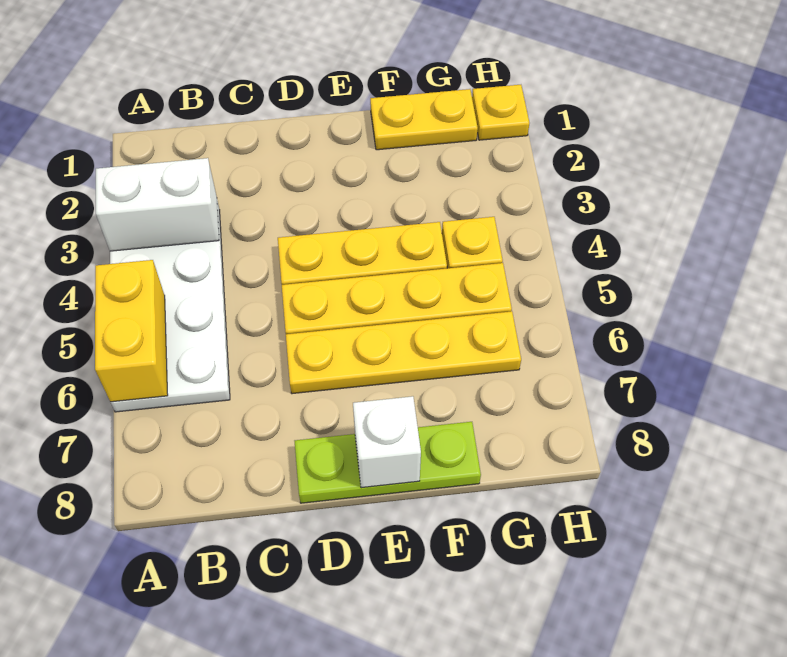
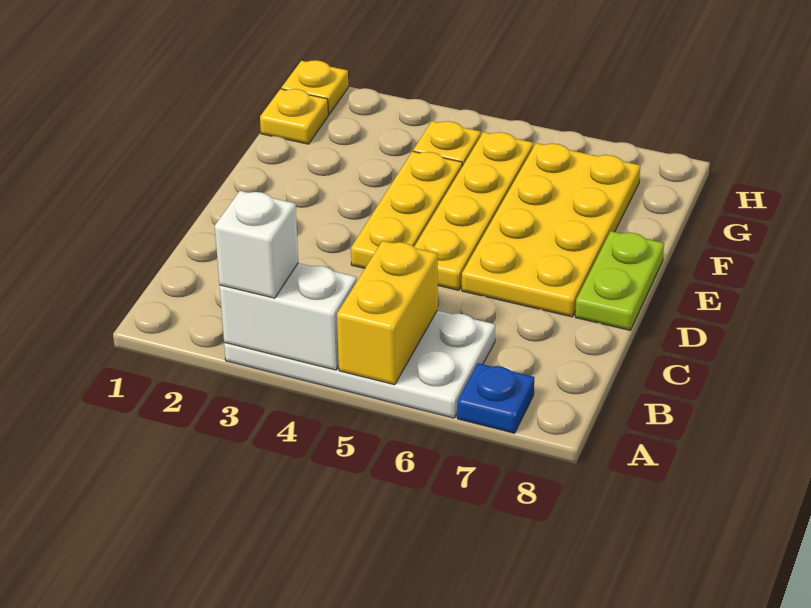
white 1x2 brick [96,158,219,251] -> white 1x2 brick turned to [220,263,357,370]
yellow 1x2 brick [95,260,168,402] -> yellow 1x2 brick turned to [337,241,438,385]
none -> blue 1x1 plate [457,363,534,433]
yellow 1x4 plate [286,311,521,394] -> yellow 2x4 plate [462,143,640,317]
lime 1x3 plate [295,422,481,503] -> lime 1x2 plate [575,231,664,330]
white 1x1 brick [353,396,421,488] -> white 1x1 brick moved to [215,191,298,298]
yellow 1x2 plate [370,89,478,150] -> yellow 1x1 plate [260,89,328,144]

